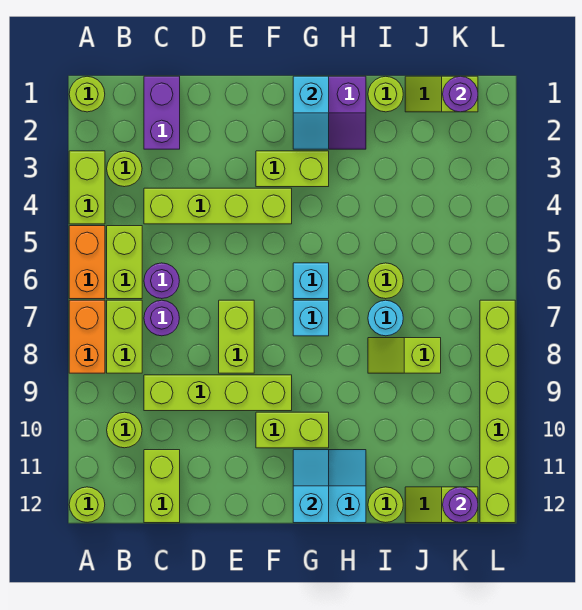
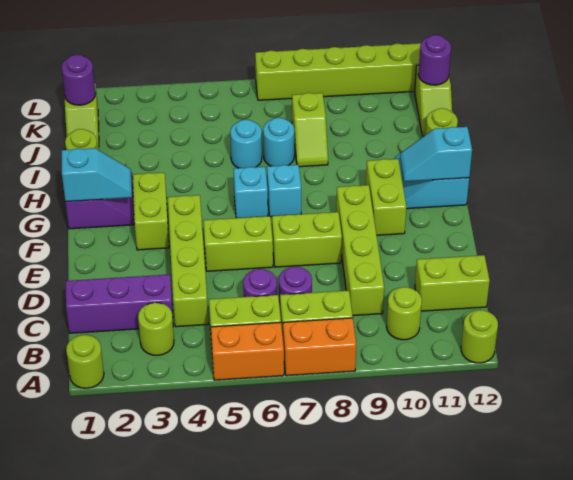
lime 1x2 brick [69,151,105,224] -> lime 1x2 brick moved to [203,216,273,271]
purple 1x2 brick [144,76,180,149] -> purple 1x3 brick [66,274,173,333]
lime 1x1 round brick [368,263,403,299] -> cyan 1x1 round brick [230,119,262,168]

